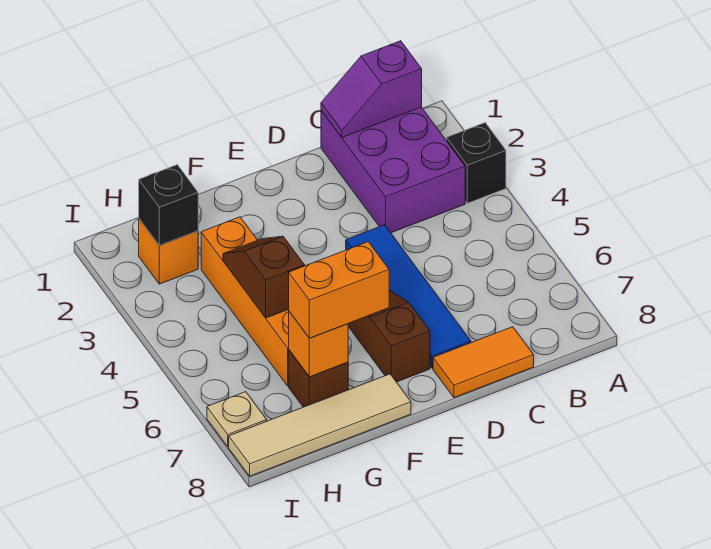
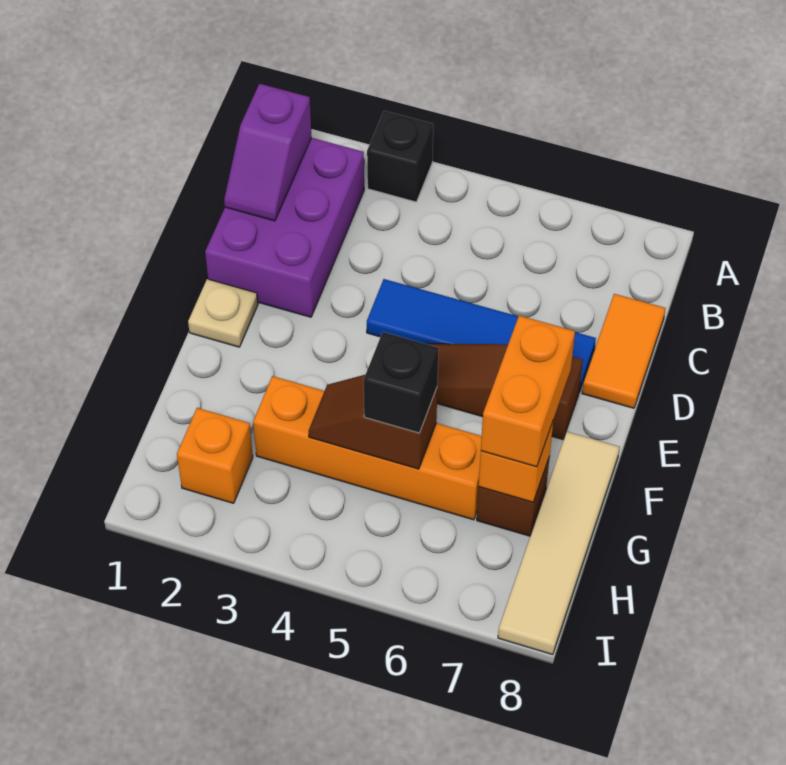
purple 2x3 brick [321,107,465,233] -> purple 2x3 brick turned to [205,138,364,317]
black 1x1 brick [139,165,198,245] -> black 1x1 brick moved to [364,332,439,433]
tan 1x1 plate [207,392,267,447] -> tan 1x1 plate moved to [188,279,258,347]

